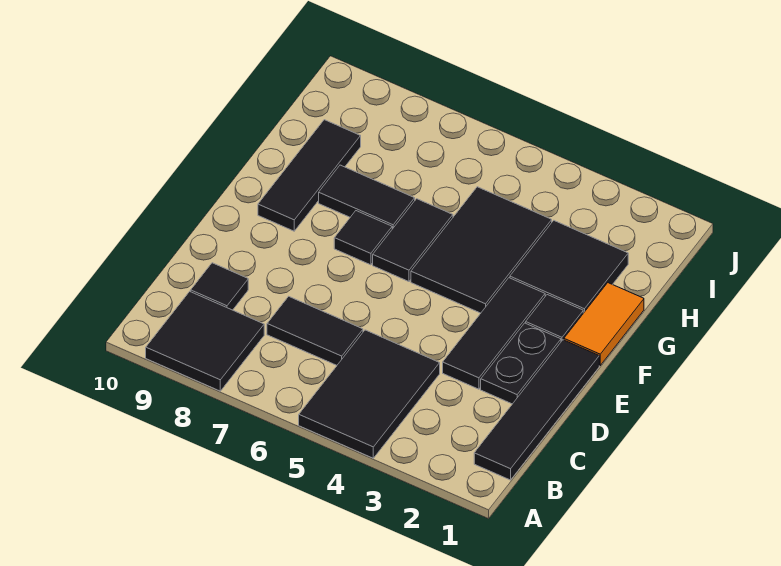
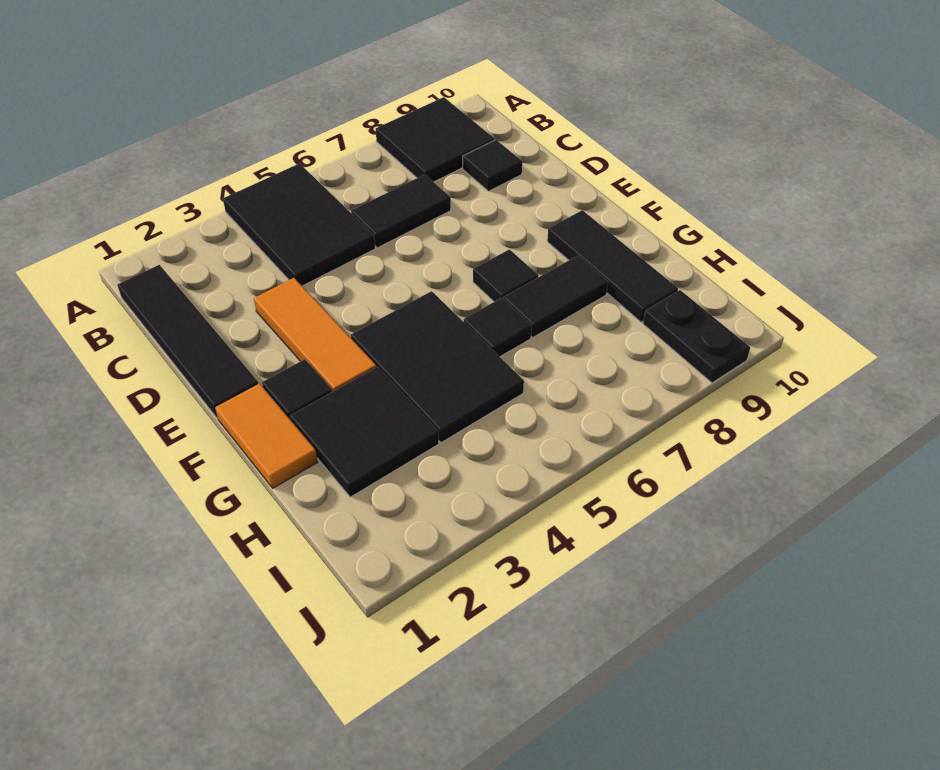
black 1x2 plate [481,323,561,404] -> black 1x2 plate moved to [643,290,750,383]
black 1x3 tile [443,278,545,389] -> orange 1x3 tile [254,278,376,392]
black 1x2 tile [373,199,453,282] -> black 1x1 tile [464,298,532,357]

